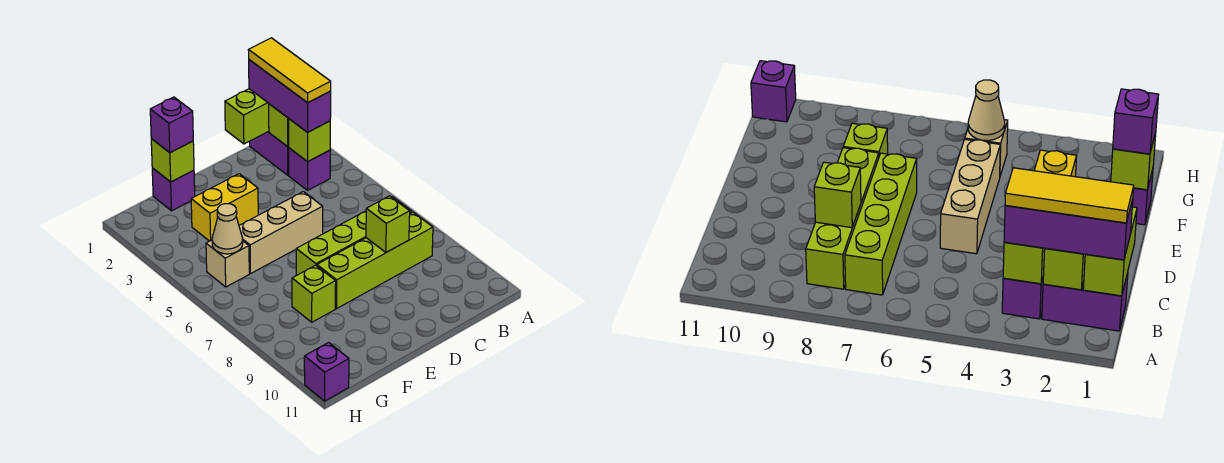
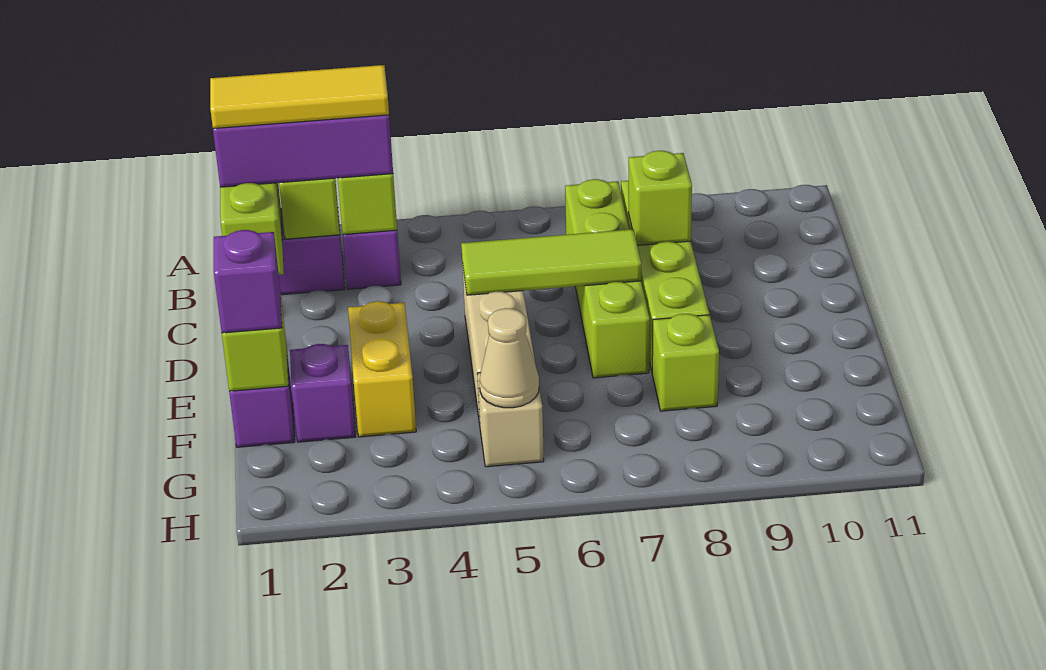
none -> lime 1x3 tile [461,229,641,295]
purple 1x1 brick [304,342,349,401] -> purple 1x1 brick moved to [290,344,356,442]

